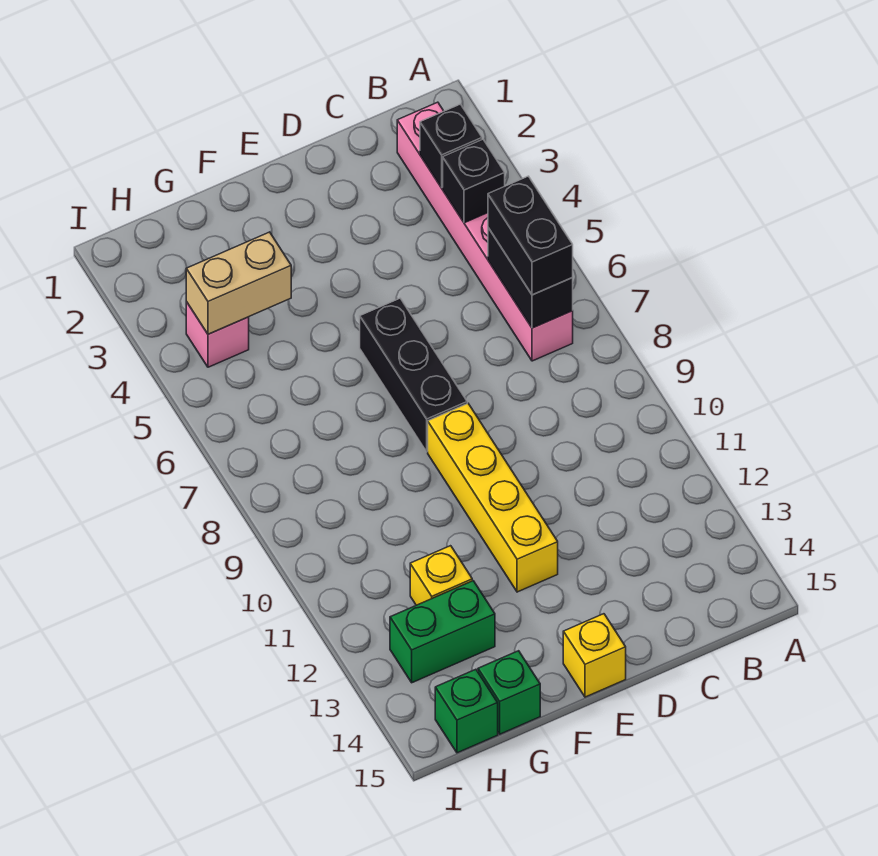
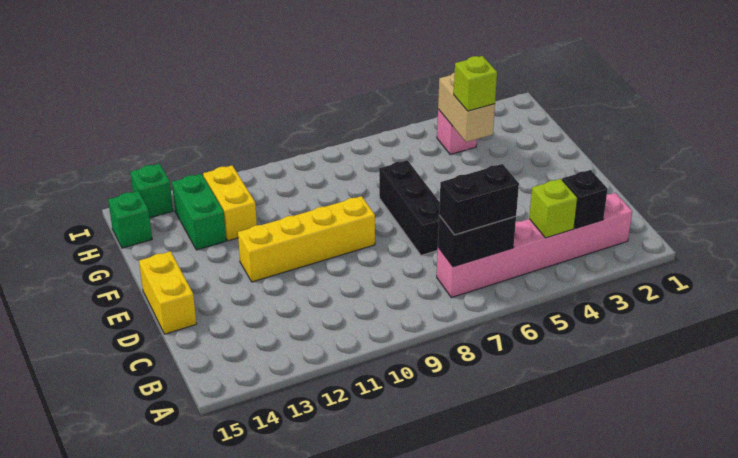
black 1x1 brick [443,139,505,223] -> lime 1x1 brick [529,179,578,238]
black 1x3 brick [360,298,467,452] -> black 1x3 brick turned to [379,160,440,255]
yellow 1x1 brick [563,614,626,697] -> yellow 1x2 brick [139,251,197,334]
none -> lime 1x1 brick [454,56,497,111]
yellow 1x1 brick [410,546,472,605] -> yellow 1x2 brick [203,165,257,241]
green 1x1 brick [478,651,540,734] -> green 1x1 brick moved to [130,164,173,218]

